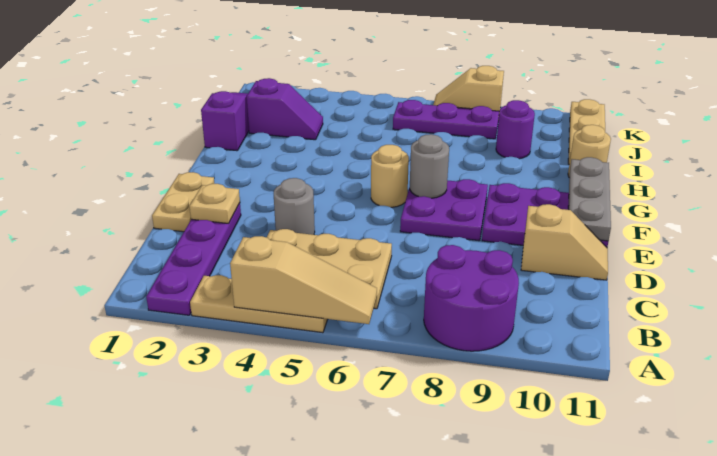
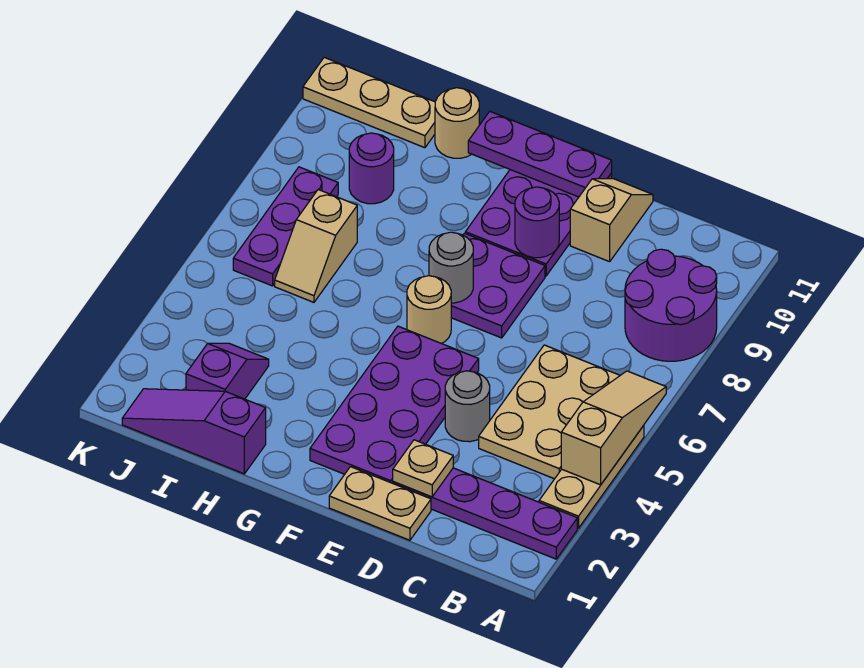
none -> purple 2x4 plate [310,326,479,483]
none -> purple 1x1 round brick [515,187,559,258]
grey 1x3 plate [568,157,611,241] -> purple 1x3 plate [468,111,612,197]
tan 1x2 slope [433,66,504,111] -> tan 1x2 slope moved to [275,189,357,302]

